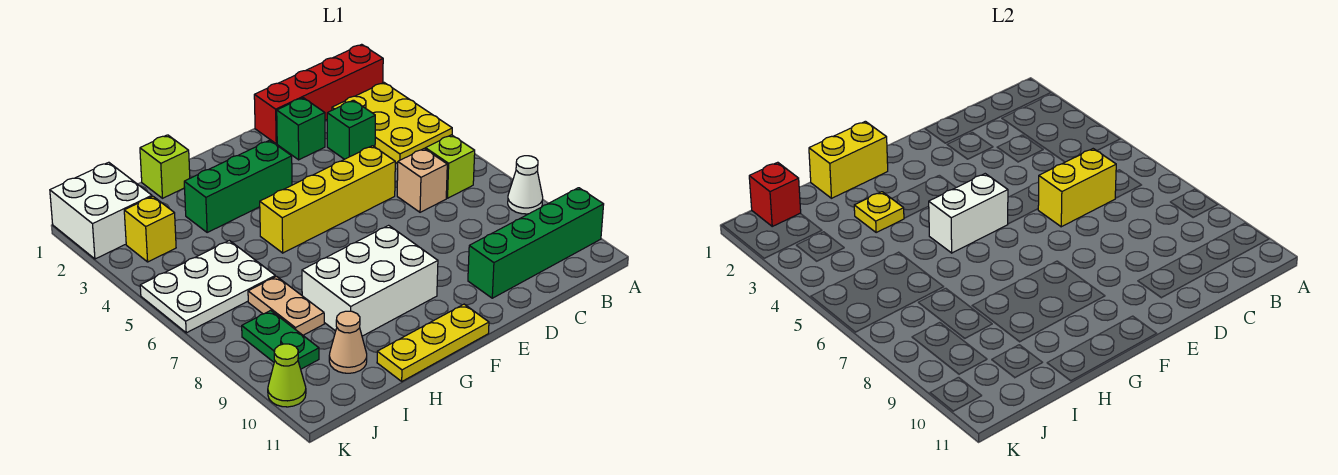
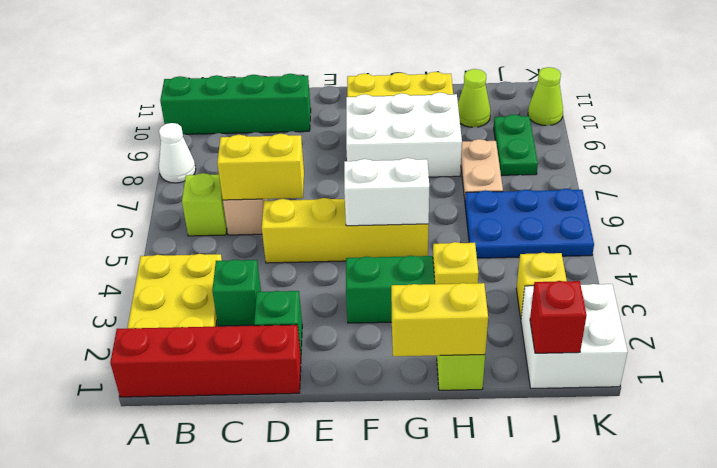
white 2x3 plate [140,241,275,333] -> blue 2x3 plate [465,189,594,258]
tan 1x1 cone [329,311,367,373] -> lime 1x1 cone [458,69,491,127]

